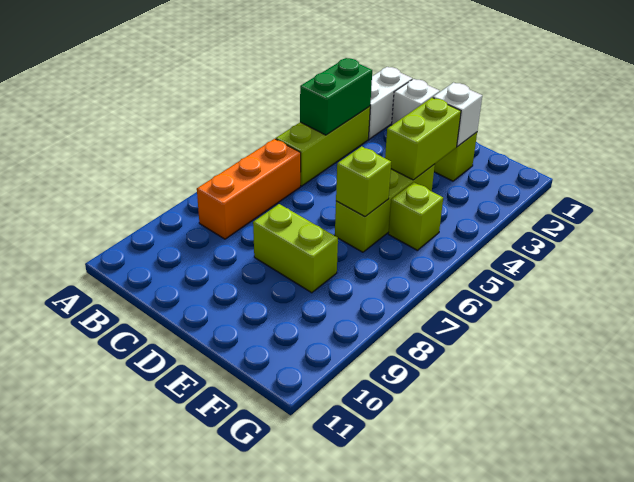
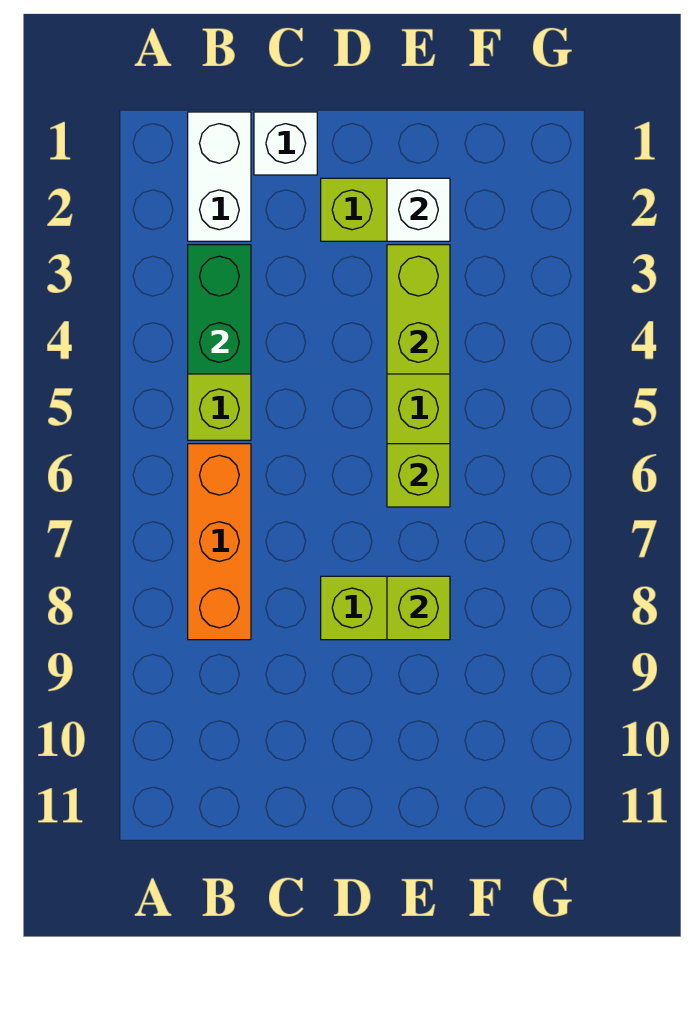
lime 1x1 brick [388,182,443,250] -> lime 1x1 brick moved to [387,576,450,640]

